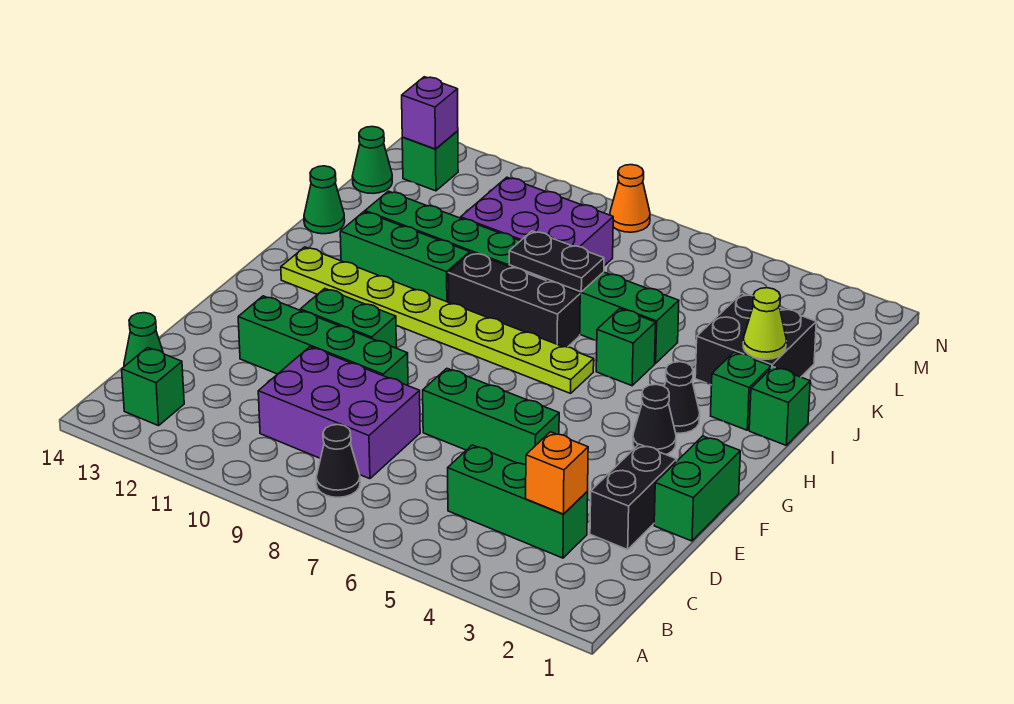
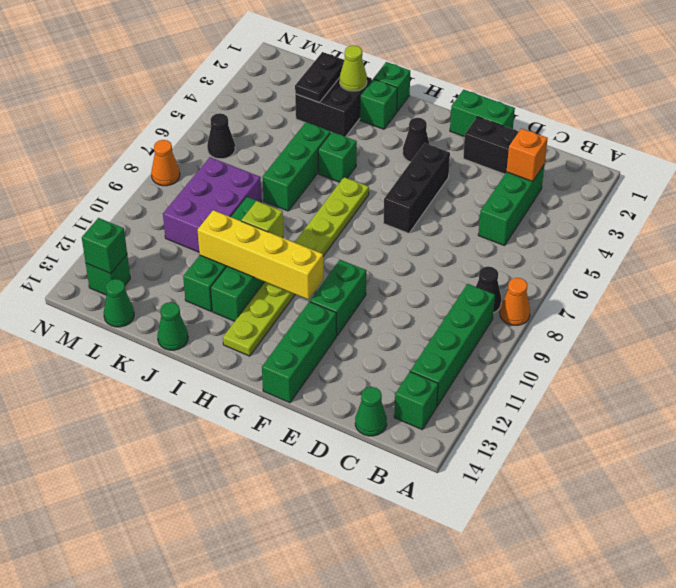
none -> orange 1x1 cone [500,278,530,325]
purple 2x3 brick [258,347,420,479] -> none
green 1x3 brick [423,369,559,465] -> green 1x3 brick moved to [262,302,336,403]
green 1x4 brick [238,296,408,386] -> green 1x4 brick moved to [410,284,495,406]
none -> yellow 1x4 brick [198,210,323,300]
black 1x1 cone [664,362,700,433] -> black 1x1 cone moved to [207,113,235,159]
black 1x3 brick [448,252,580,347] -> black 1x3 brick moved to [383,143,450,233]
none -> lime 1x1 brick [241,201,283,238]
black 1x2 plate [509,231,604,292] -> black 1x2 plate moved to [295,52,344,103]
purple 1x1 brick [402,77,458,149] -> green 1x1 brick [82,218,127,274]

